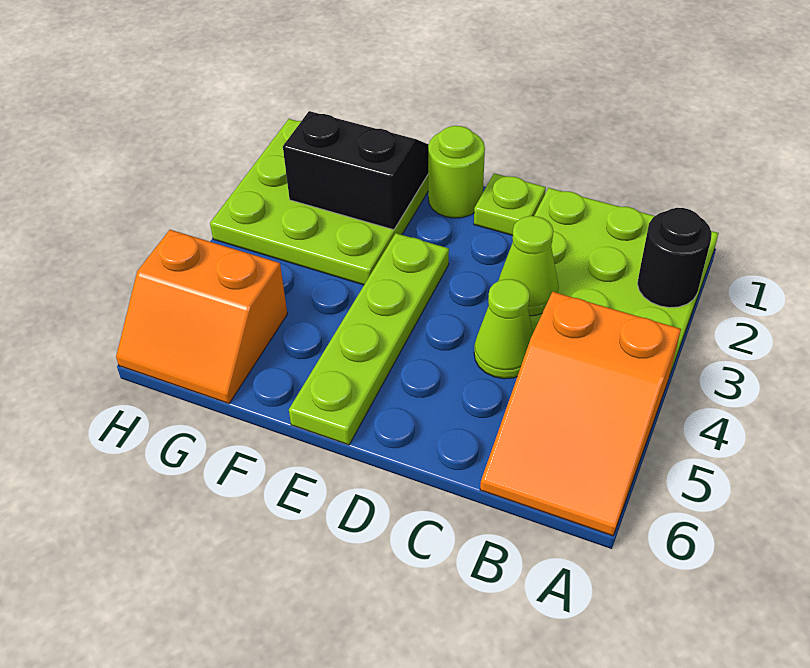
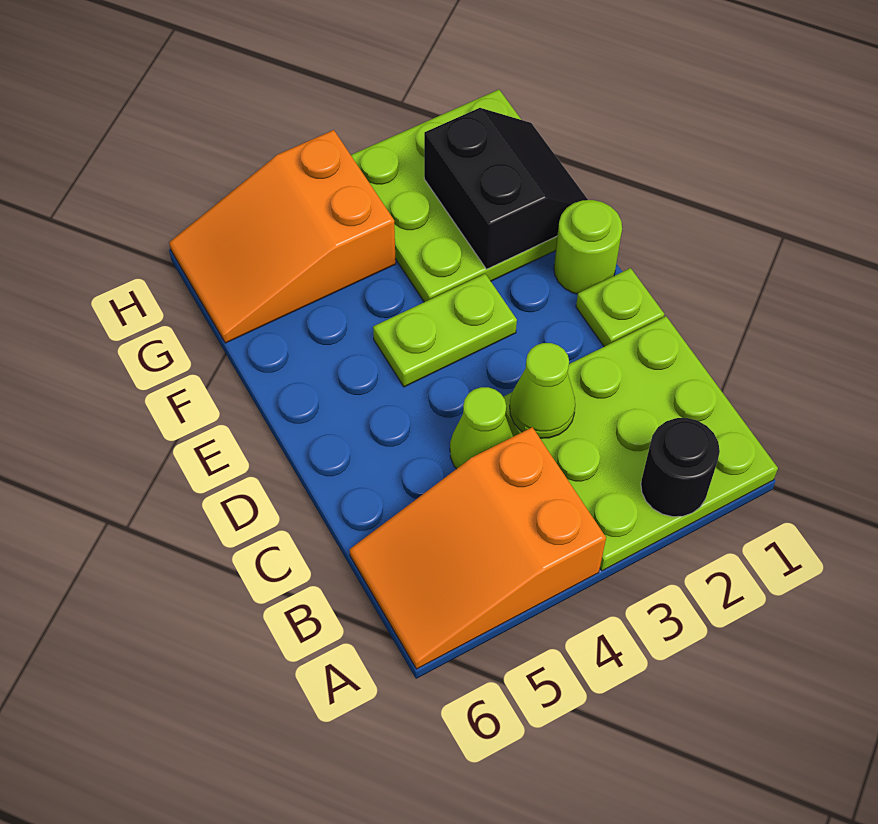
lime 1x4 plate [289,233,449,445] -> lime 1x2 plate [373,274,517,387]
orange 2x2 slope [116,230,287,404] -> orange 2x3 slope [169,130,396,343]

